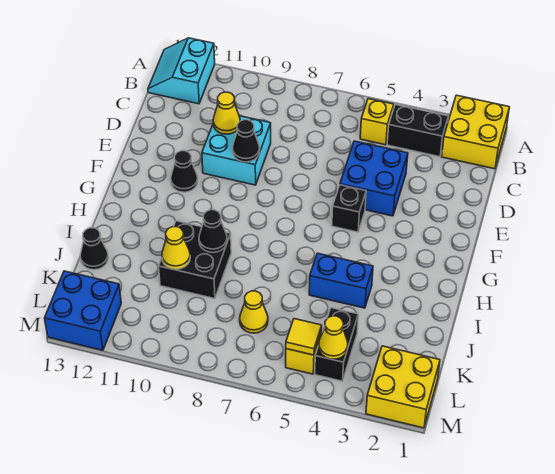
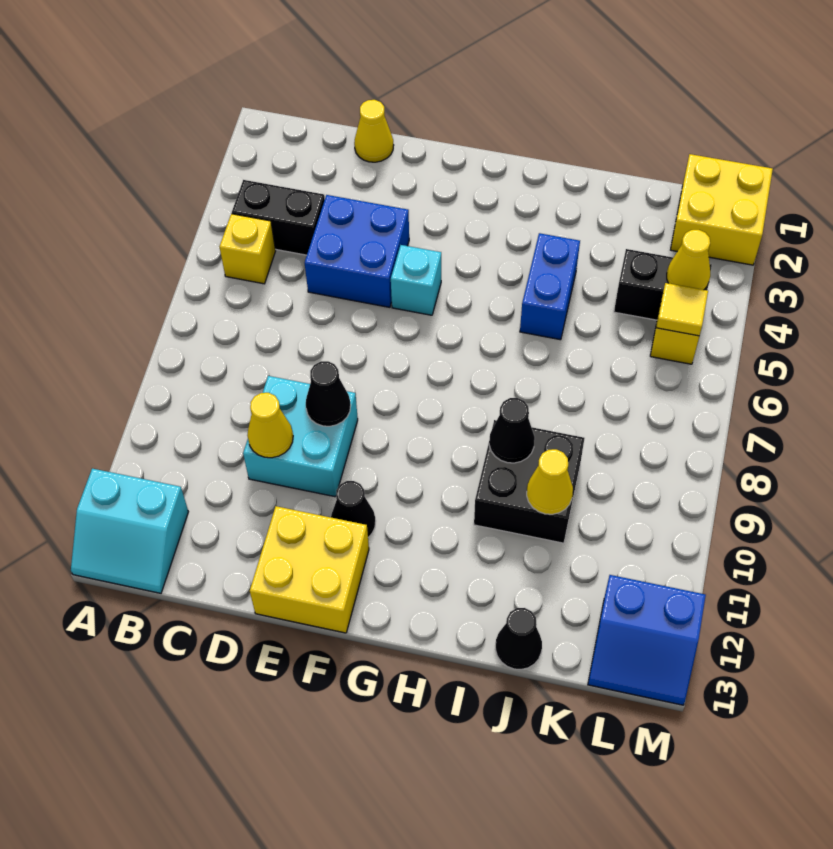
yellow 2x2 brick [442,95,509,169] -> yellow 2x2 brick moved to [250,506,369,633]
black 1x2 brick [387,104,448,157] -> black 1x2 brick turned to [232,180,325,255]
black 1x1 brick [332,185,366,232] -> cyan 1x1 brick [391,245,441,315]
yellow 1x1 cone [240,291,268,333] -> yellow 1x1 cone moved to [354,100,394,162]
blue 2x2 brick [45,271,121,350] -> blue 2x2 slope [588,575,706,705]

